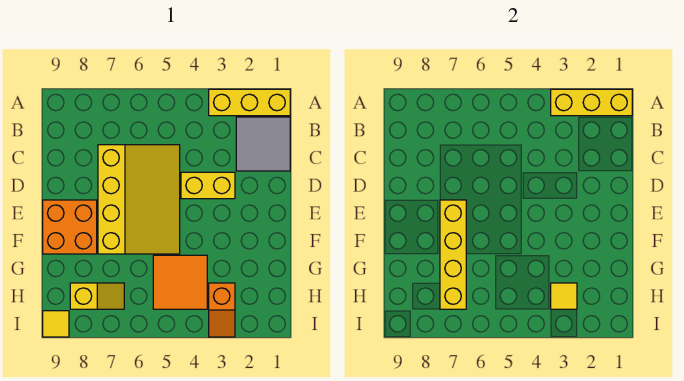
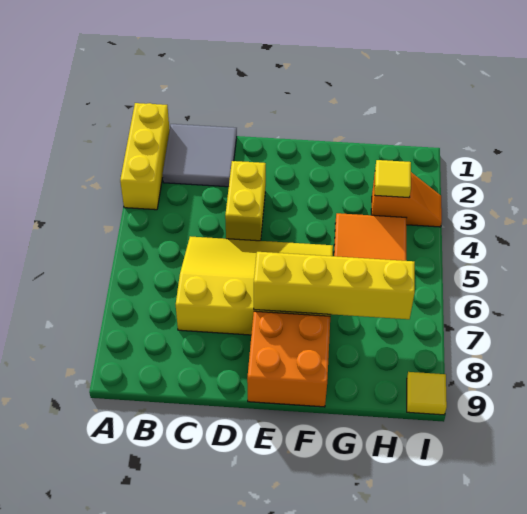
yellow 1x3 brick [551,89,632,116] -> none
yellow 1x2 slope [70,283,124,309] -> none

